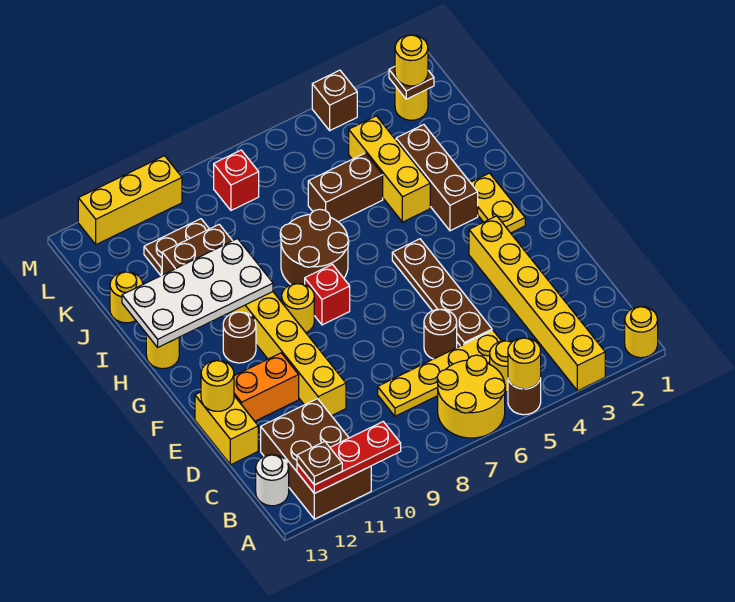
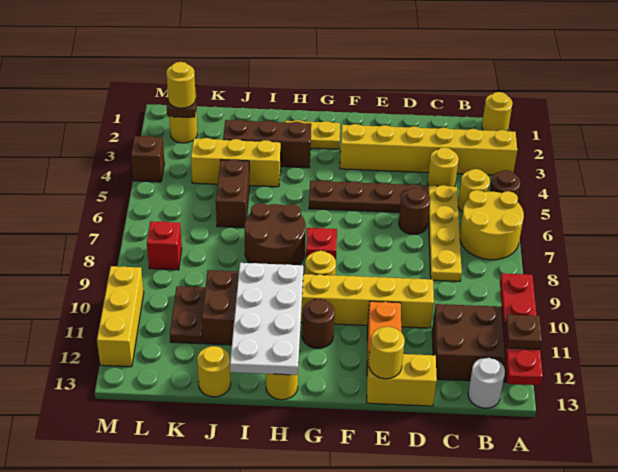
yellow 1x1 round brick [508,338,541,389] -> yellow 1x1 round brick moved to [428,147,459,187]
red 1x3 plate [297,422,401,494] -> red 1x4 plate [500,273,543,385]

